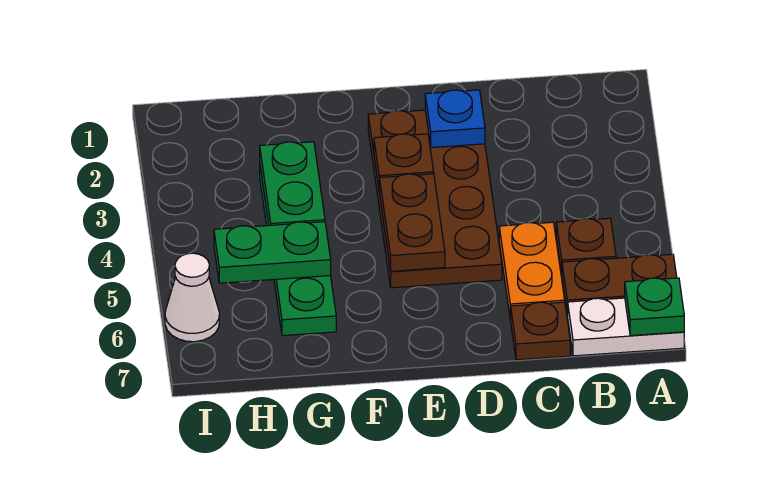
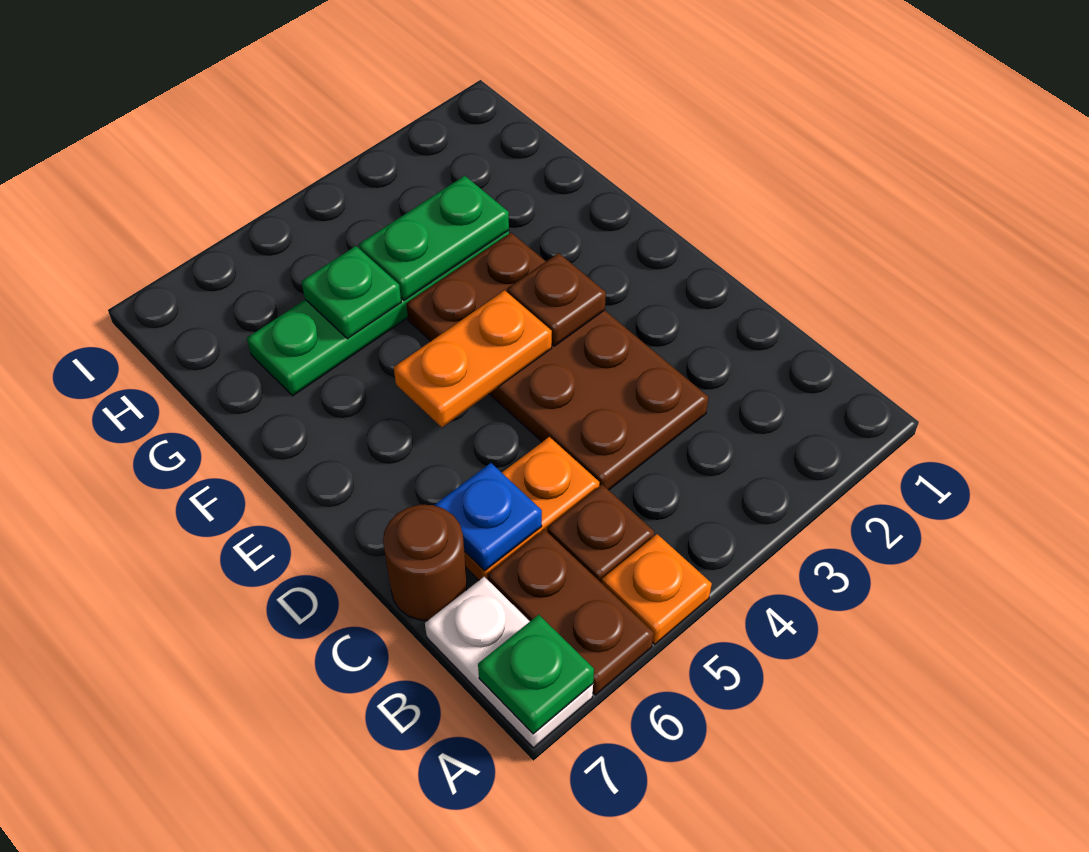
none -> orange 1x1 plate [602,534,712,644]
brown 1x1 plate [511,302,570,360] -> brown 1x1 round brick [383,505,467,620]
brown 2x4 plate [368,110,502,288] -> brown 2x4 plate turned to [406,233,708,490]
blue 1x1 plate [425,90,485,148] -> blue 1x1 plate moved to [434,463,542,571]
brown 1x2 plate [379,174,445,271] -> orange 1x2 plate [394,290,552,427]
green 1x2 plate [214,222,331,283] -> green 1x1 plate [301,246,401,339]
white 1x1 cone [165,253,219,342] -> none

